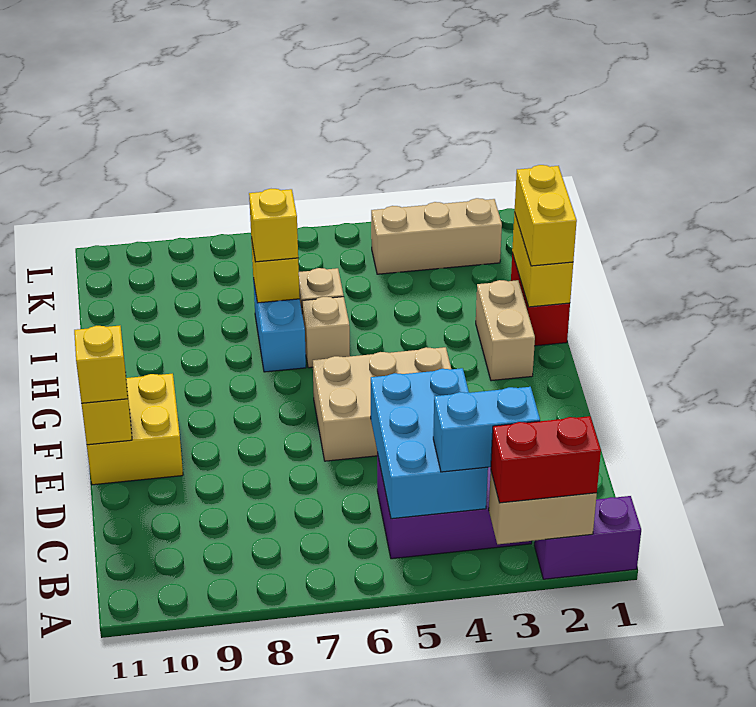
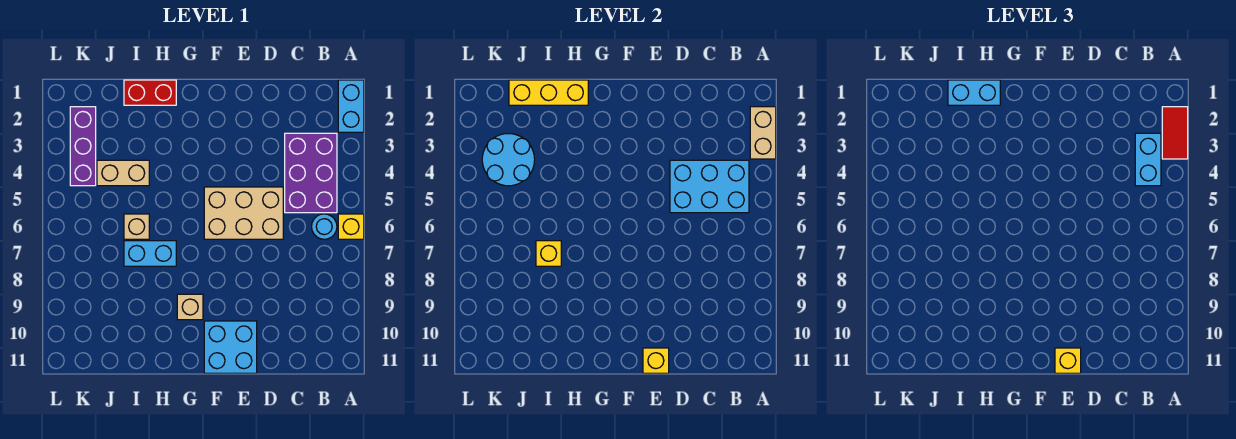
purple 1x2 brick [534,496,641,579] -> cyan 1x2 brick [338,80,364,132]
red 1x2 brick [491,416,601,503] -> red 1x2 tile [1162,107,1188,159]
none -> cyan 1x1 round brick [312,214,337,239]
tan 2x3 brick [313,347,451,461] -> tan 2x3 brick turned to [204,187,283,239]
yellow 2x2 brick [87,374,183,485] -> cyan 2x2 brick [204,321,257,373]
tan 1x2 brick [476,280,535,381] -> tan 1x2 brick moved to [97,160,149,186]
yellow 1x2 brick [512,212,573,307] -> yellow 1x3 brick [509,80,588,105]
yellow 1x2 brick [515,165,577,266] -> cyan 1x2 brick [948,80,1000,105]
tan 1x1 brick [302,297,350,368] -> tan 1x1 brick moved to [177,294,203,320]
yellow 1x1 brick [249,189,298,262] -> yellow 1x1 brick moved to [338,214,364,239]
none -> cyan 2x2 round brick [482,134,535,186]
tan 1x3 brick [371,198,502,274] -> purple 1x3 brick [70,107,96,186]

